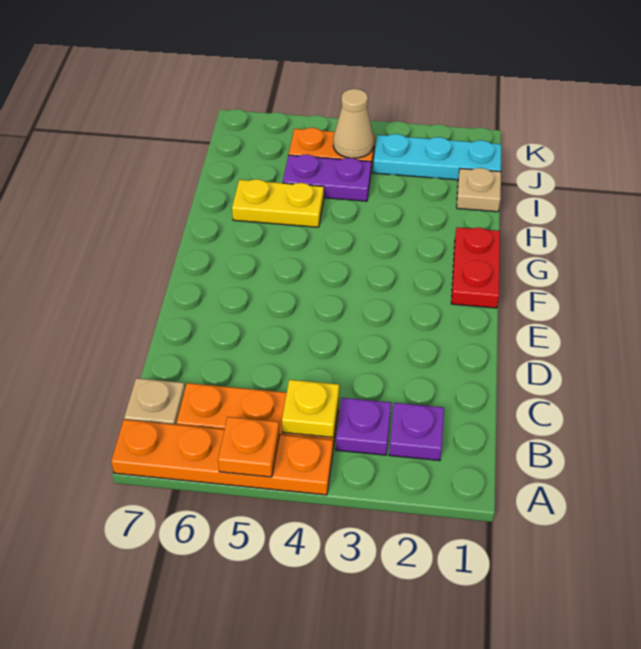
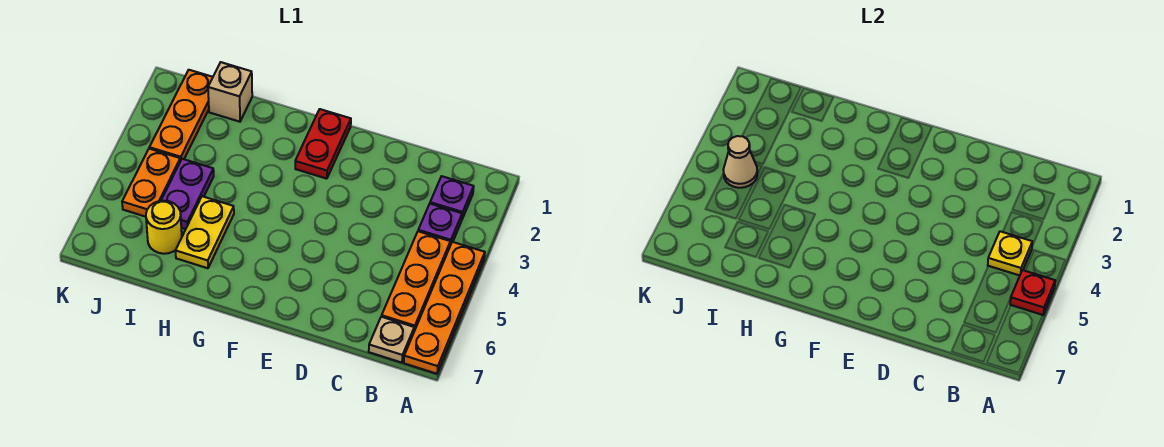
orange 1x1 plate [218,417,279,477] -> red 1x1 plate [1010,270,1055,315]
red 1x2 plate [451,227,500,308] -> red 1x2 plate turned to [295,109,351,179]
tan 1x1 plate [457,168,501,212] -> tan 1x1 brick [208,62,252,122]
none -> yellow 1x1 round brick [146,201,182,254]
cyan 1x3 plate [373,134,501,180] -> orange 1x3 plate [149,70,213,161]

